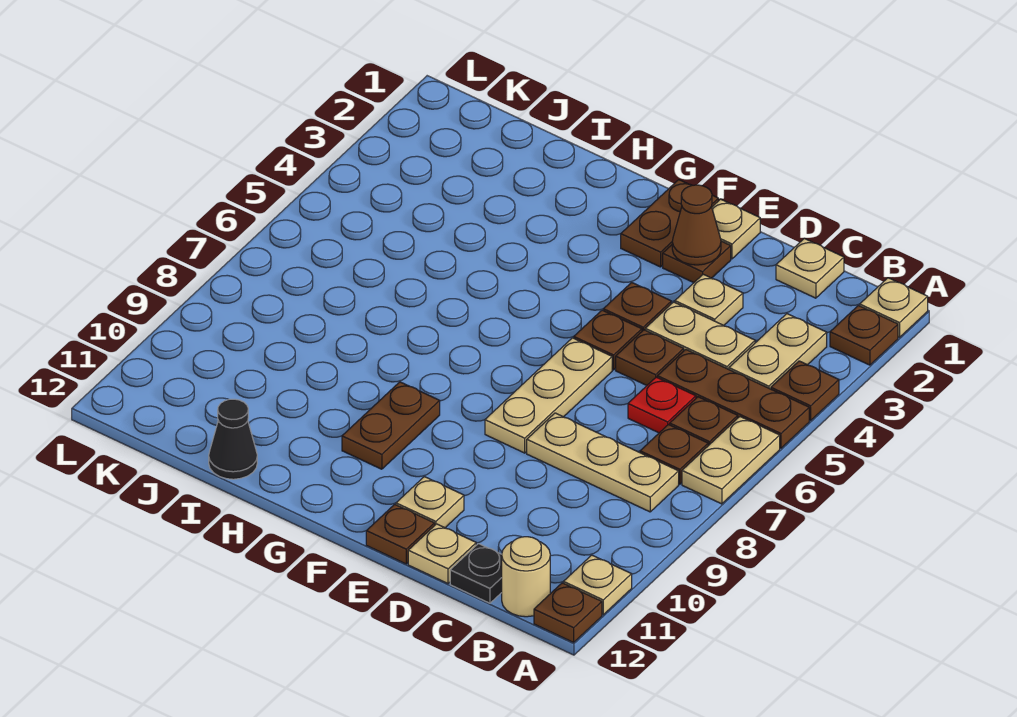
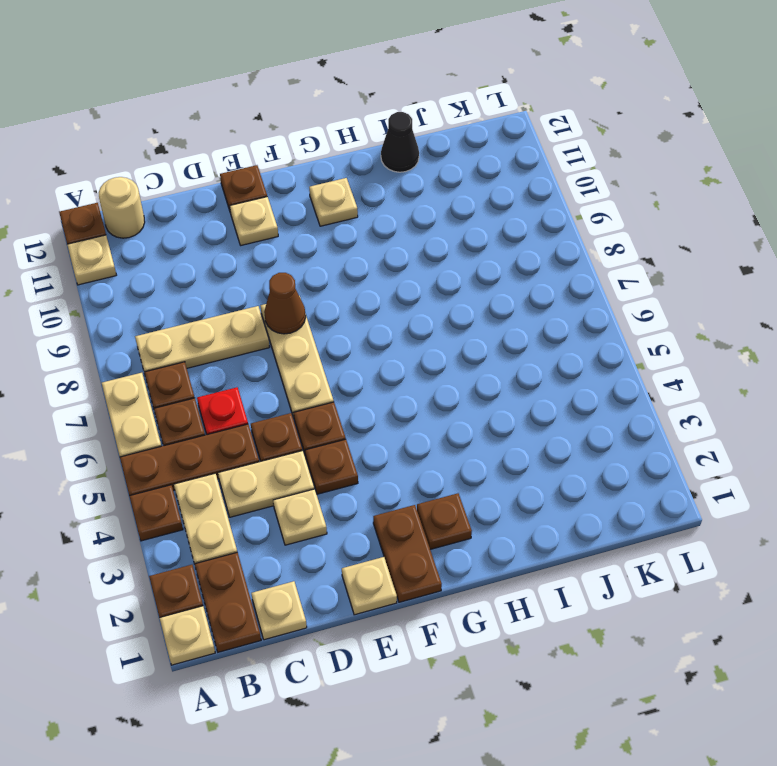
black 1x1 plate [450,544,502,603] -> none
tan 1x1 plate [408,524,476,584] -> tan 1x1 plate moved to [309,178,358,226]
brown 1x1 plate [663,241,731,283] -> brown 1x1 plate moved to [417,493,472,549]
brown 1x1 cone [672,185,721,265] -> brown 1x1 cone moved to [264,273,306,334]
brown 1x2 plate [342,382,440,469] -> brown 1x2 plate moved to [195,552,261,652]

